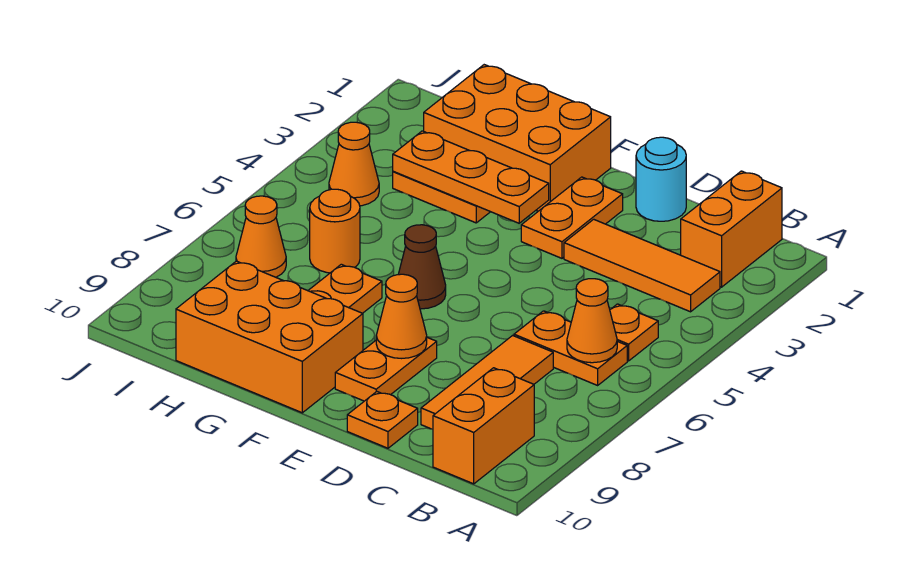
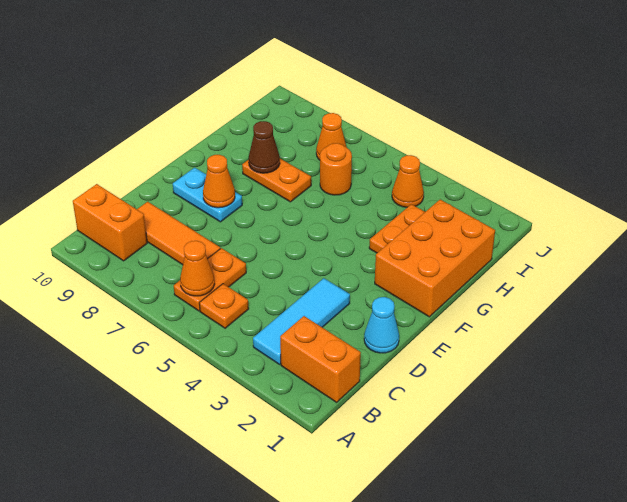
orange 1x3 tile [564,219,720,312] -> cyan 1x3 tile [253,278,350,364]
cyan 1x1 round brick [636,137,686,221] -> cyan 1x1 cone [364,297,399,353]
orange 1x1 plate [347,392,418,448] -> none
orange 1x2 plate [521,177,623,258] -> none
orange 1x2 plate [335,338,437,401] -> cyan 1x2 plate [173,168,242,222]
orange 1x3 plate [393,131,549,223] -> none
brown 1x1 cone [398,225,446,309] -> brown 1x1 cone moved to [249,121,280,173]
orange 2x3 brick [176,261,363,413] -> none

